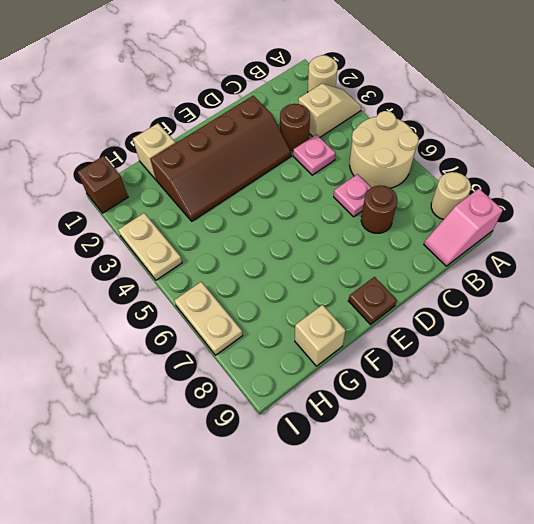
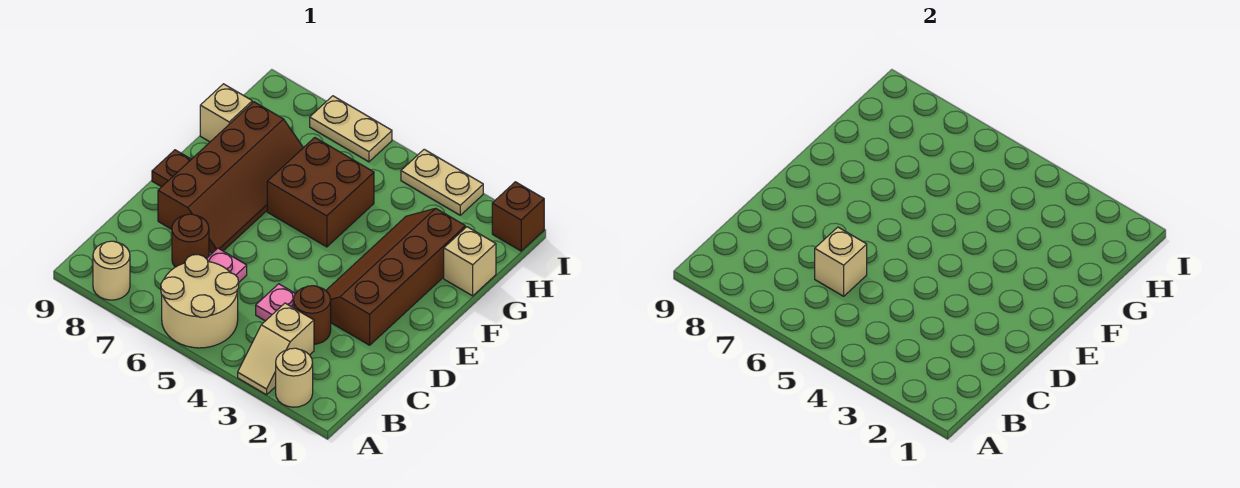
pink 1x2 slope [424,189,503,266] -> none
none -> tan 1x1 brick [815,227,867,296]
none -> brown 2x4 slope [158,102,303,253]
none -> brown 2x2 brick [267,138,374,247]

